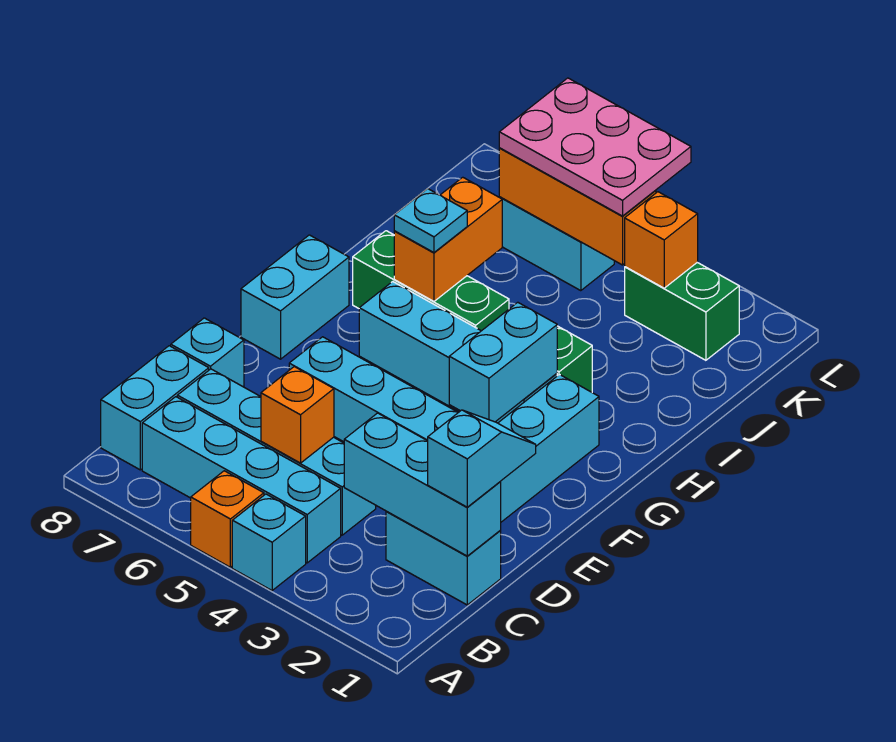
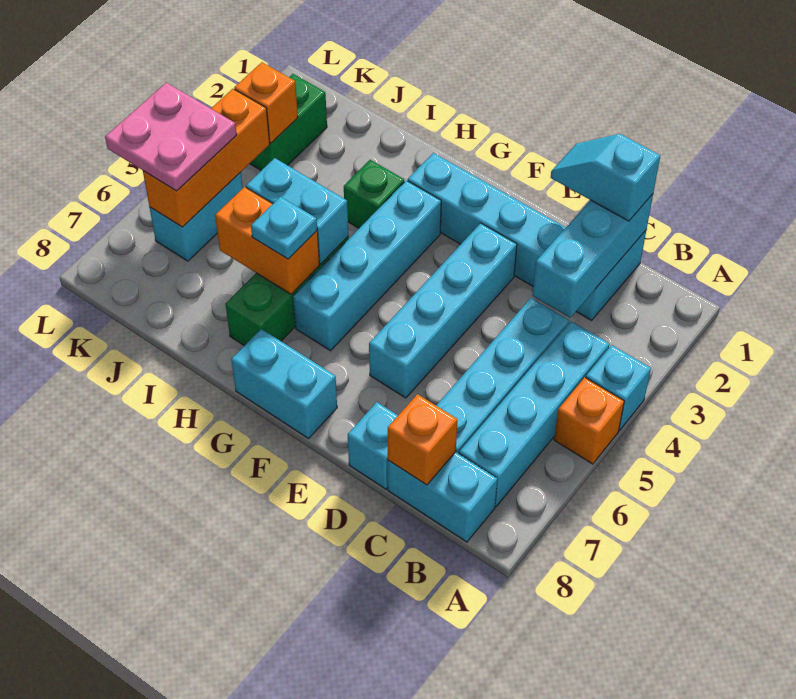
orange 1x1 brick [261,367,334,463] -> orange 1x1 brick moved to [388,394,457,485]
cyan 1x2 brick [449,302,557,422] -> cyan 1x2 brick moved to [246,158,348,264]
pink 2x3 plate [499,78,691,216] -> pink 2x2 plate [105,83,237,191]

